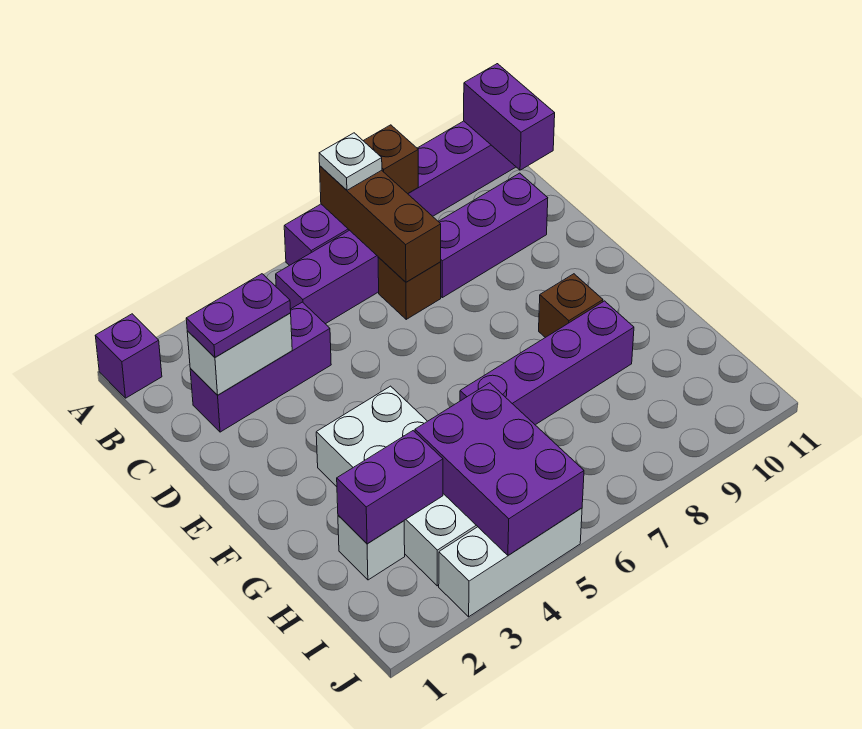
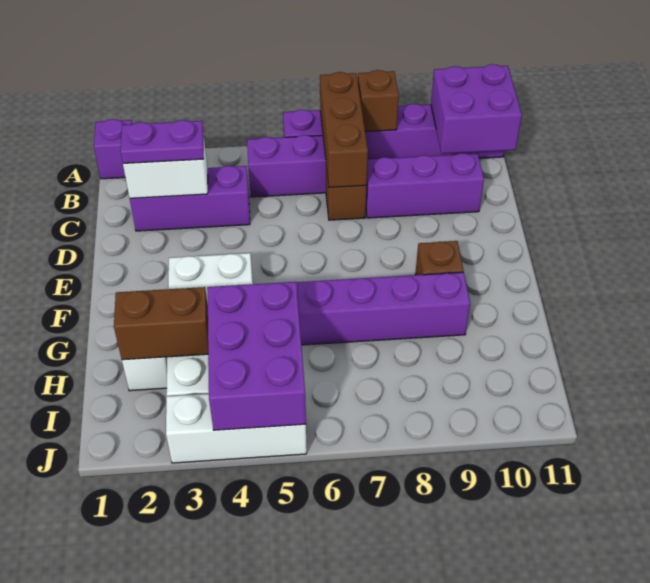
white 1x1 plate [319,133,382,190] -> none
purple 1x2 brick [464,64,555,170] -> purple 2x2 brick [431,64,522,154]
purple 1x2 brick [337,431,443,544] -> brown 1x2 brick [114,287,208,360]

